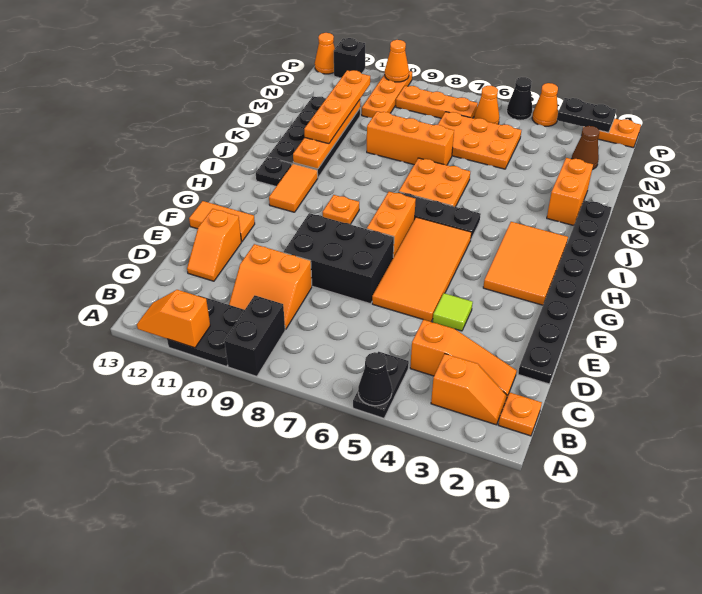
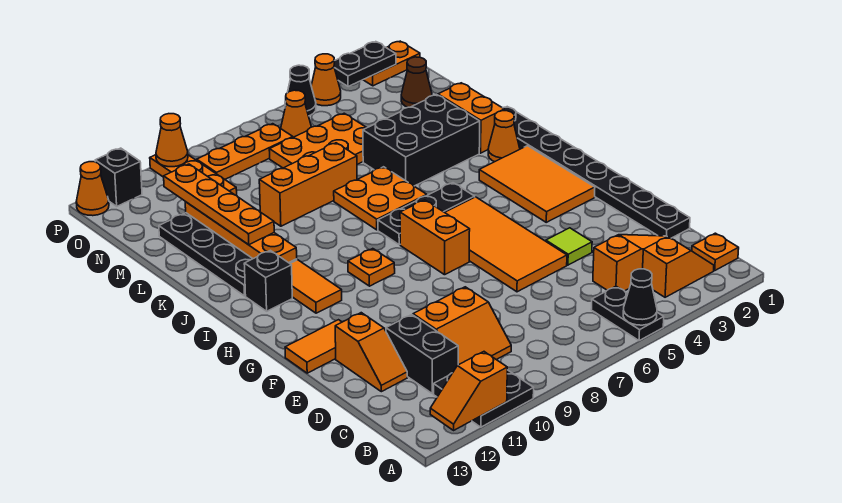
black 1x2 brick [225,295,285,376] -> black 1x2 brick moved to [386,315,458,394]
black 2x3 brick [284,213,394,304] -> black 2x3 brick moved to [363,95,480,186]
black 1x1 plate [256,157,292,186] -> black 1x1 brick [244,250,292,311]
none -> orange 1x1 cone [488,111,520,162]

